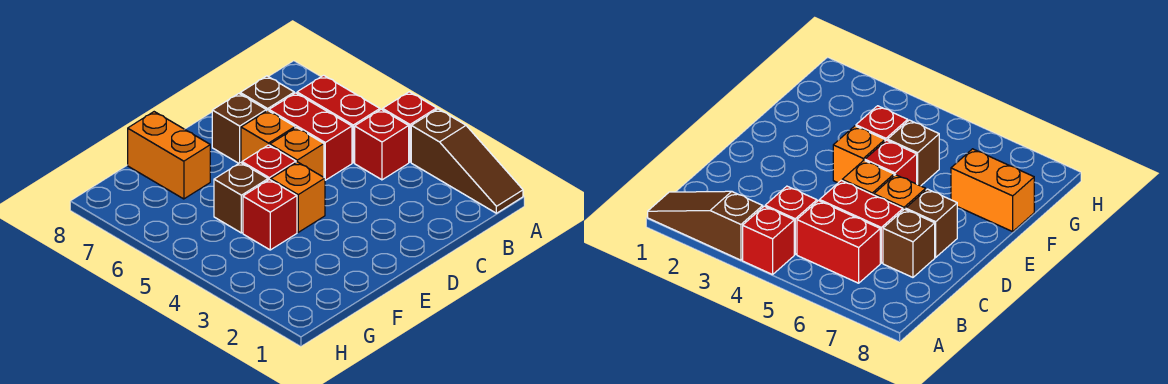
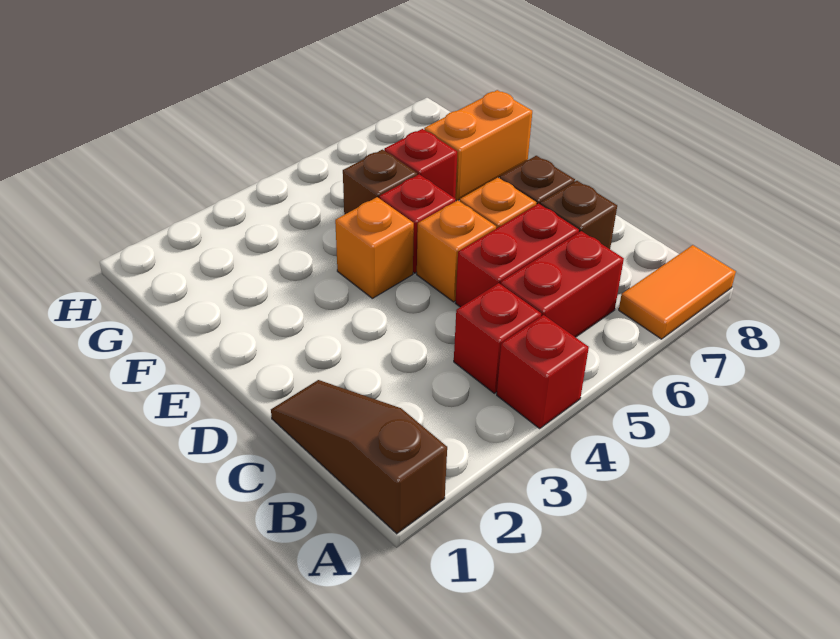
brown 1x3 slope [411,109,523,213] -> brown 1x3 slope turned to [271,380,447,534]
none -> orange 1x2 tile [619,245,736,339]
red 1x1 brick [243,179,297,250] -> red 1x1 brick moved to [384,129,457,198]

